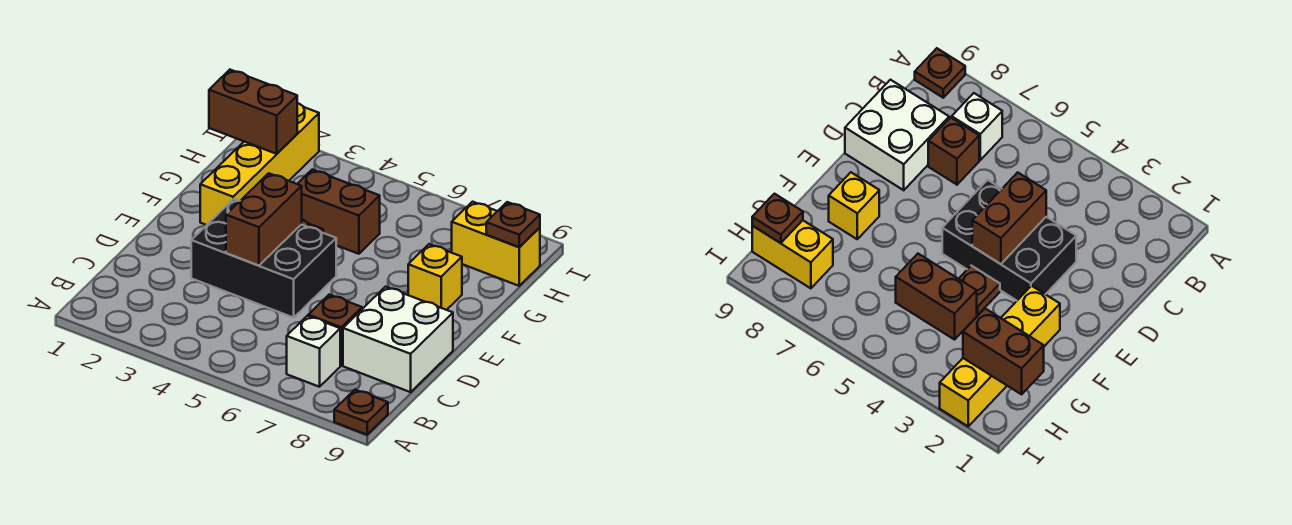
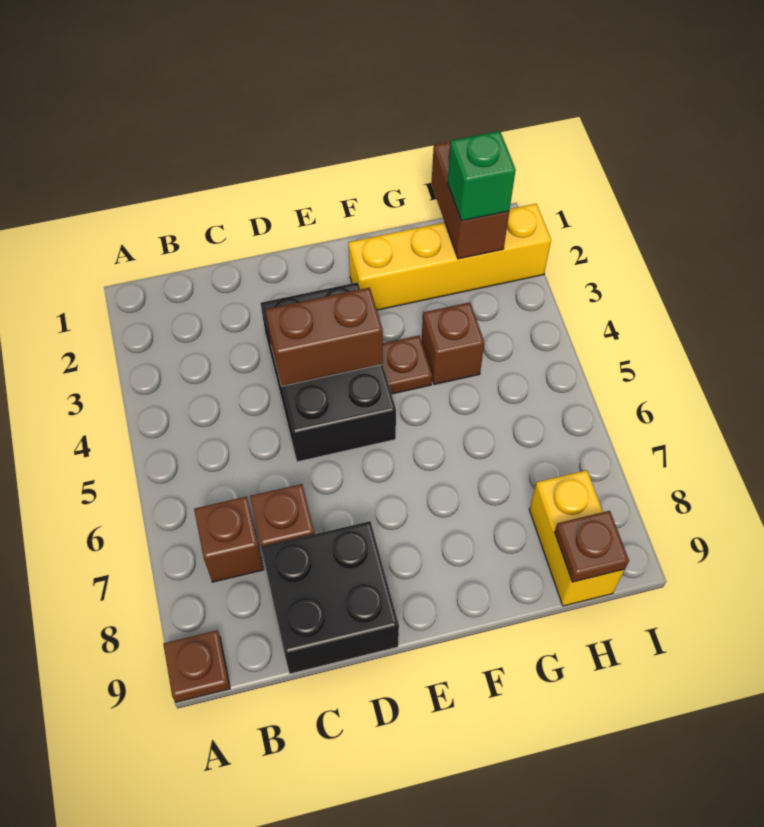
white 1x1 brick [287,316,340,387] -> brown 1x1 brick [194,497,264,582]
white 2x2 brick [343,287,453,392] -> black 2x2 brick [261,521,399,674]
yellow 1x1 brick [408,244,462,310] -> none
brown 1x2 brick [298,170,380,254] -> brown 1x1 brick [421,302,484,385]
none -> green 1x1 brick [448,131,516,221]

